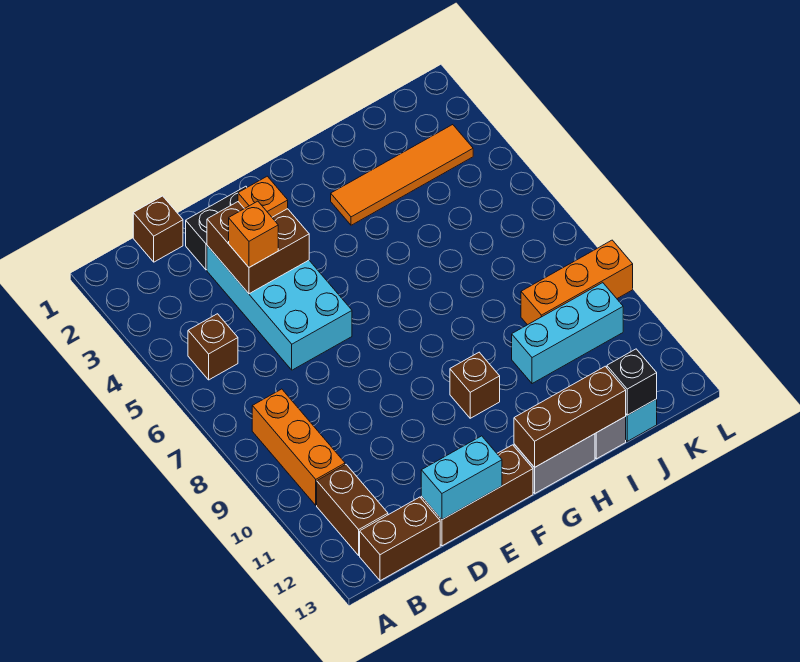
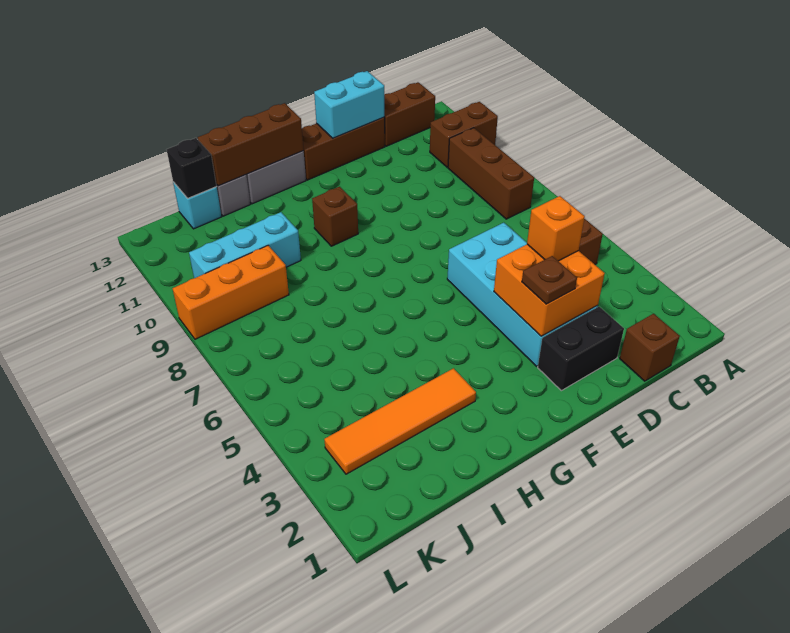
orange 1x3 brick [252,389,345,505] -> brown 1x3 brick [448,128,534,219]
brown 1x2 brick [317,465,388,555] -> brown 1x2 brick turned to [430,102,498,167]
brown 2x2 brick [207,202,309,294] -> orange 2x2 brick [494,244,605,336]
orange 1x1 plate [238,176,288,217] -> brown 1x1 plate [522,256,577,304]

